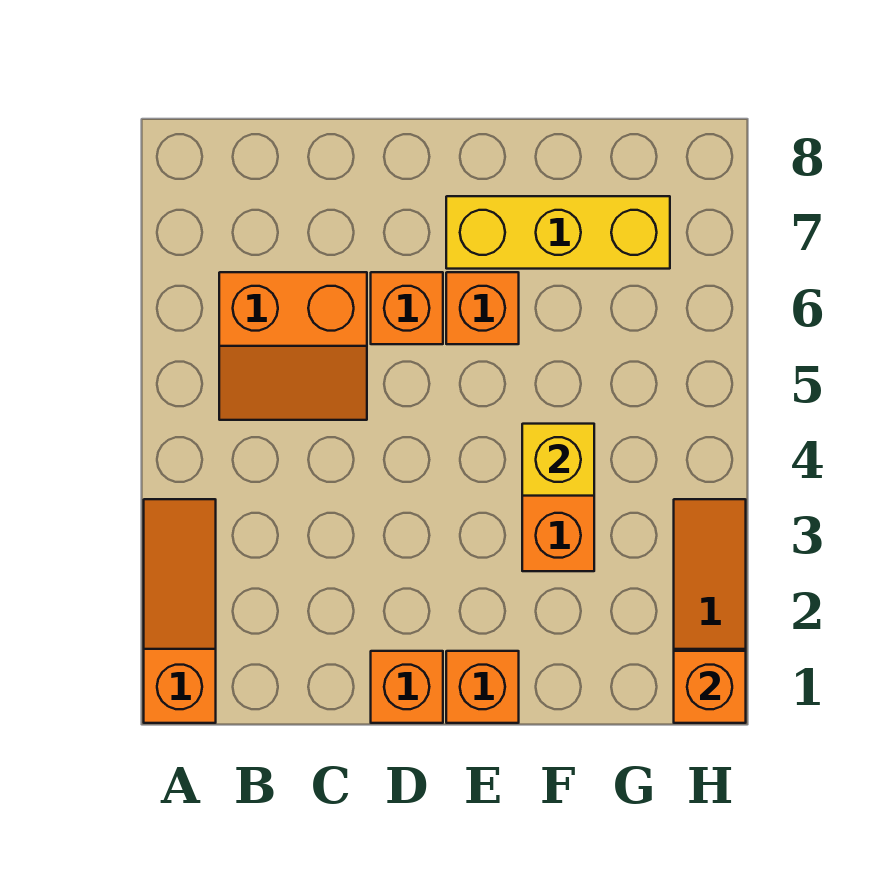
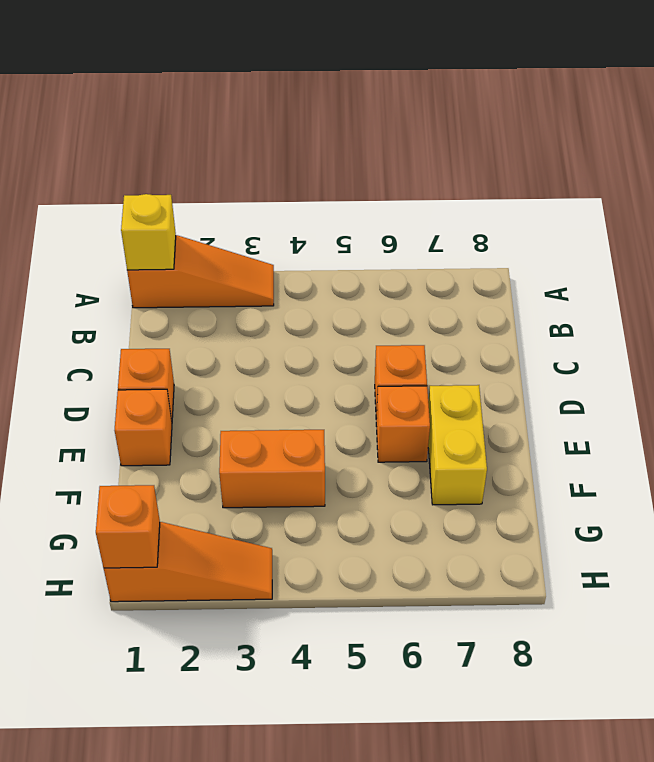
orange 2x2 slope [219,272,367,420] -> none
yellow 1x3 brick [446,196,670,269] -> yellow 1x2 brick [428,385,487,505]
yellow 1x1 brick [522,424,594,496] -> yellow 1x1 brick moved to [121,194,176,270]

